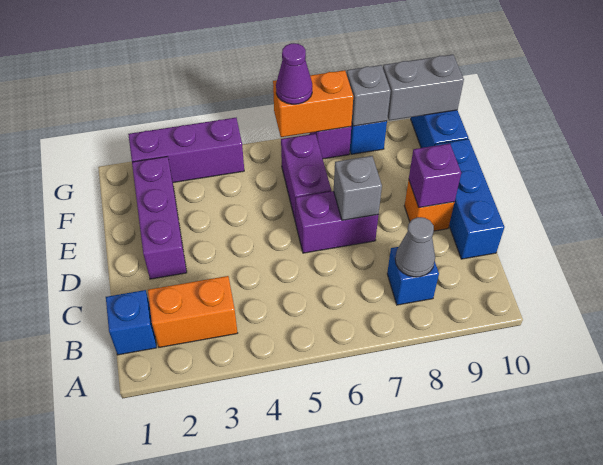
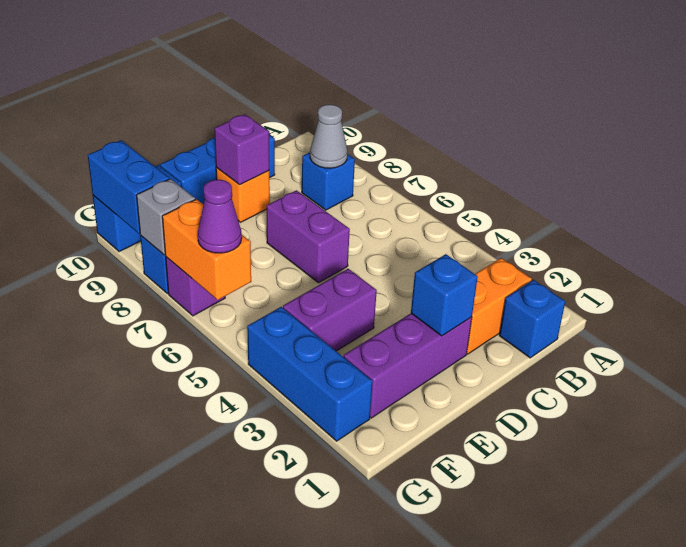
orange 1x2 brick [148,276,237,347] -> orange 1x2 brick turned to [467,258,532,354]
none -> blue 1x1 brick [411,254,478,336]
grey 1x1 brick [334,156,382,220] -> none
purple 1x2 brick [281,134,331,222] -> purple 1x2 brick moved to [283,269,377,351]
purple 1x3 brick [128,118,244,183] -> blue 1x3 brick [247,307,373,441]
grey 1x2 brick [383,54,464,121] -> blue 1x2 brick [88,140,169,234]

